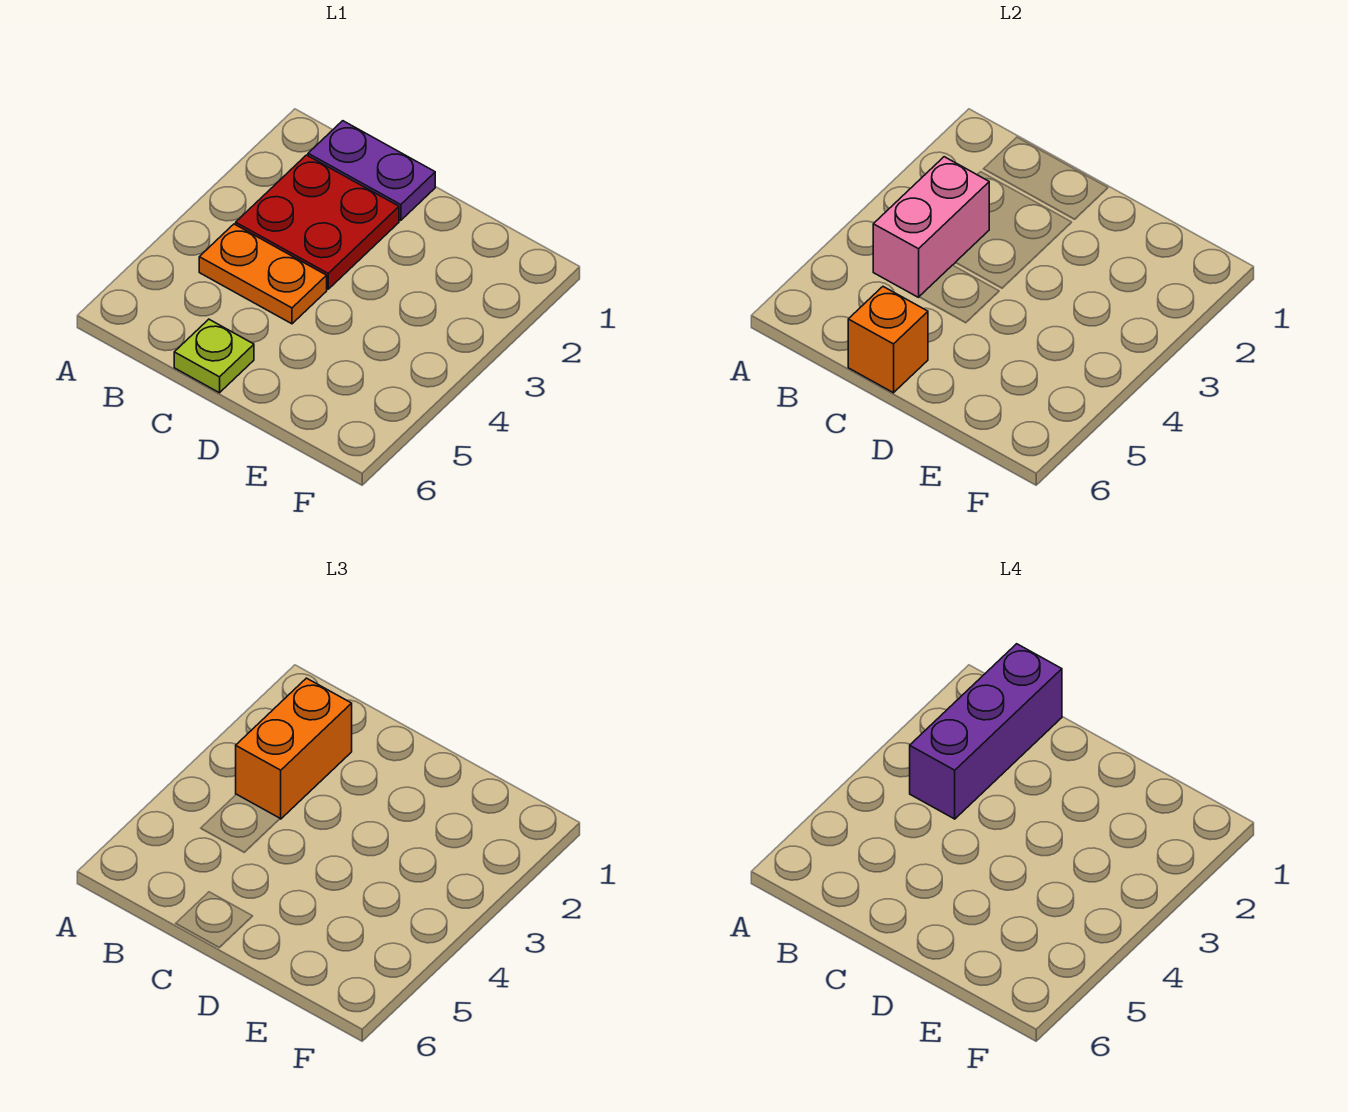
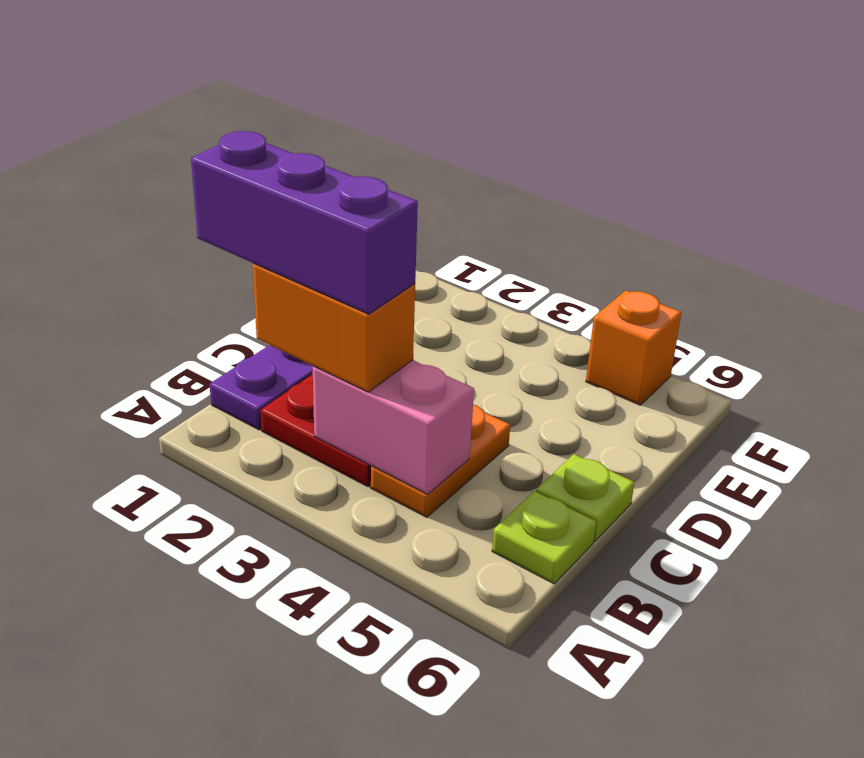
none -> lime 1x1 plate [492,491,596,584]
orange 1x1 brick [848,287,928,393] -> orange 1x1 brick moved to [586,291,682,405]

